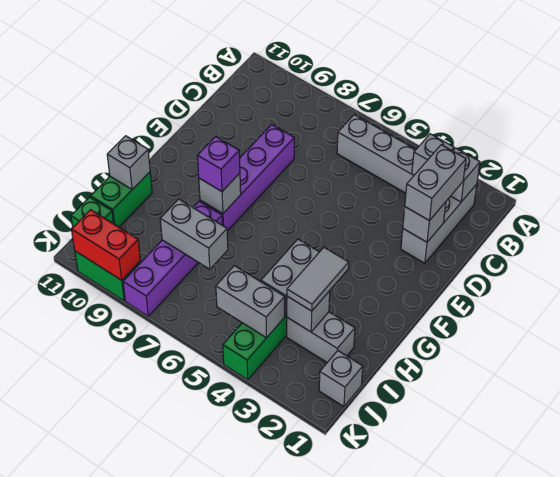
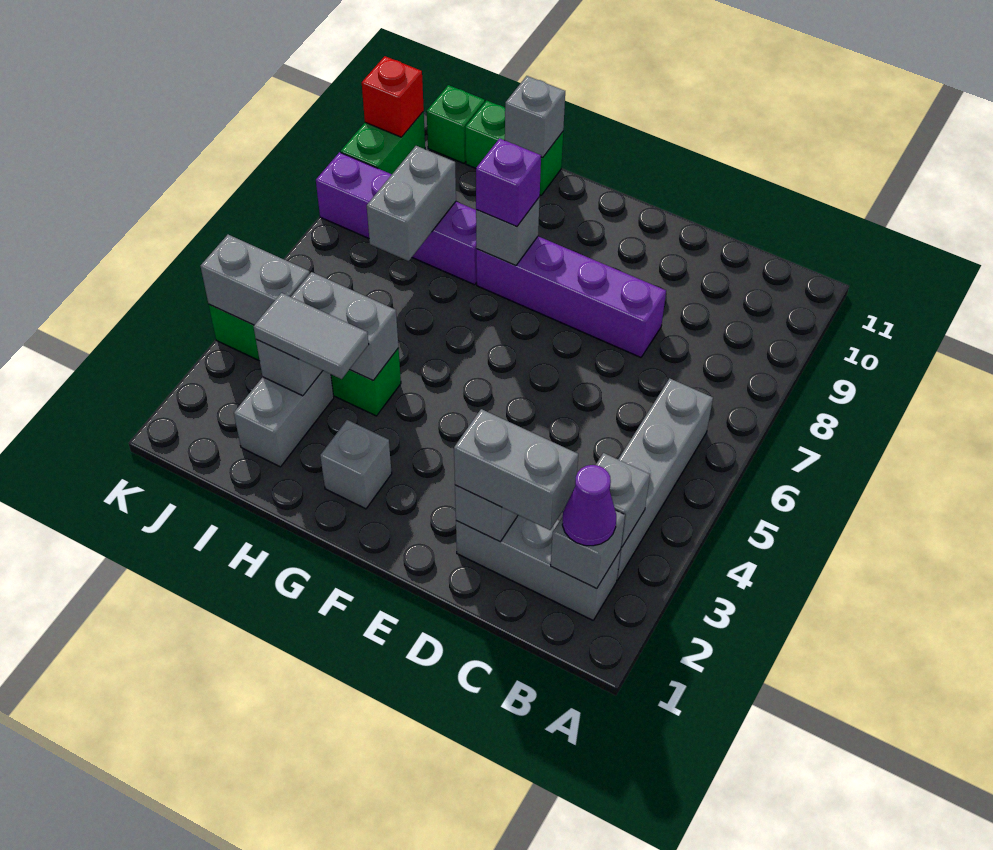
none -> purple 1x1 cone [562,465,616,546]
grey 1x1 brick [319,351,363,407] -> grey 1x1 brick moved to [320,420,392,509]
grey 1x2 brick [216,266,285,338] -> grey 1x2 brick turned to [200,235,310,325]
red 1x2 brick [72,210,141,280] -> red 1x1 brick [362,56,424,137]

